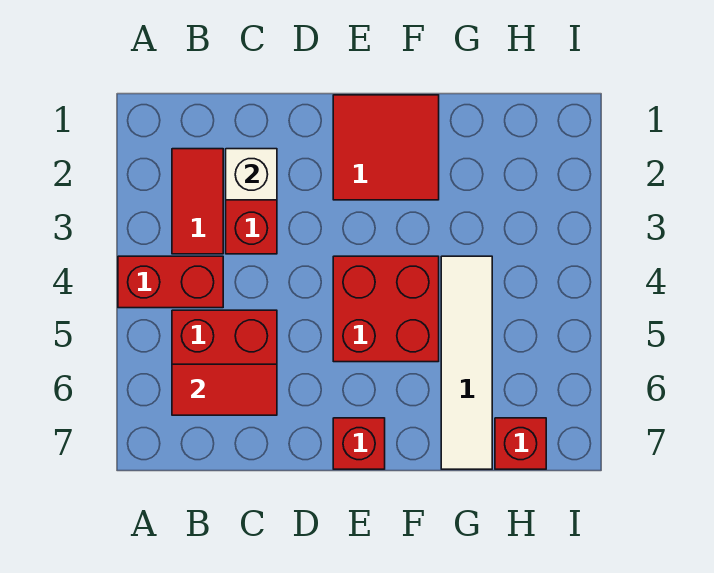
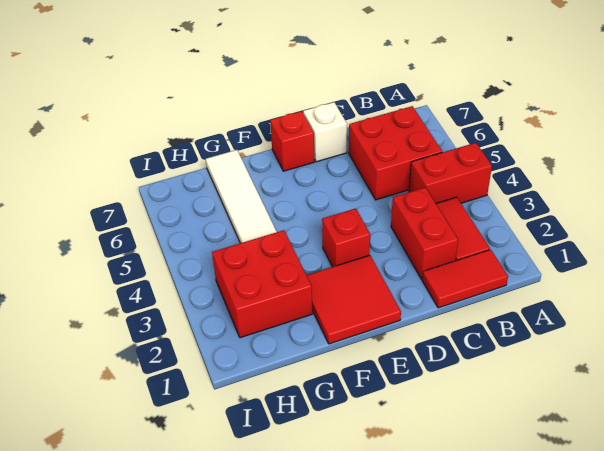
red 1x2 tile [172,364,277,415] -> red 1x2 tile moved to [422,250,508,308]
white 1x1 brick [226,149,277,200] -> white 1x1 brick moved to [303,102,347,162]
red 2x2 brick [333,256,439,362] -> red 2x2 brick moved to [212,230,312,338]
red 1x1 brick [495,418,546,469] -> red 1x1 brick moved to [322,208,370,267]

